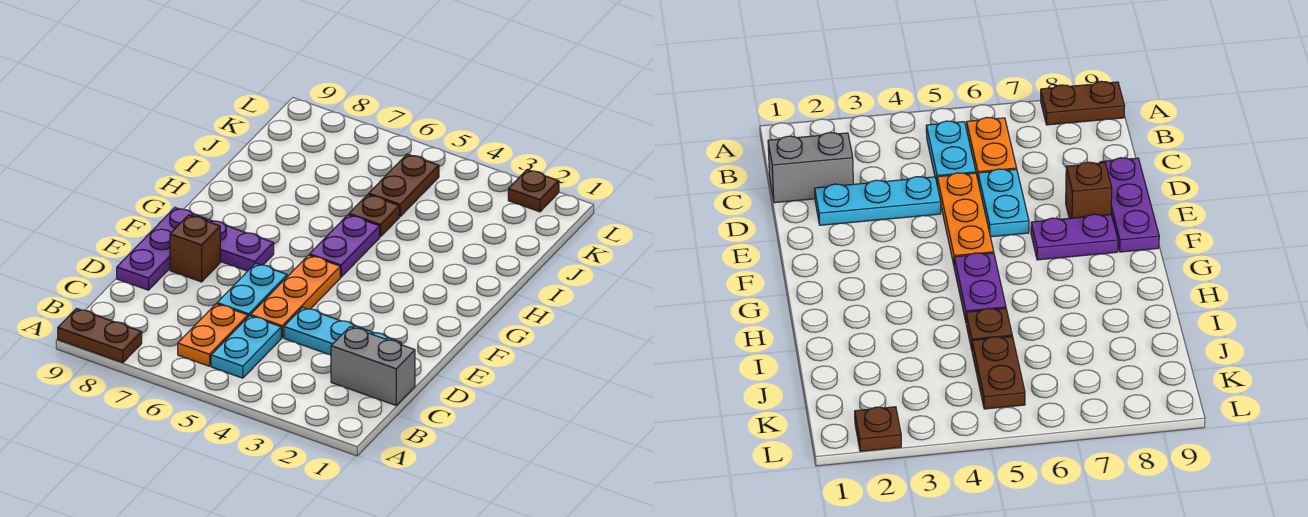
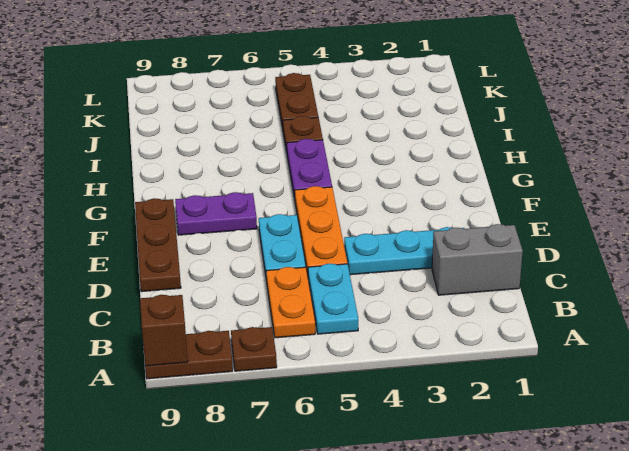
purple 1x3 plate [117,208,207,290] -> brown 1x3 plate [135,198,181,292]
brown 1x1 brick [170,215,220,282] -> brown 1x1 brick moved to [140,295,188,366]
brown 1x1 plate [508,170,559,212] -> brown 1x1 plate moved to [231,327,277,371]

